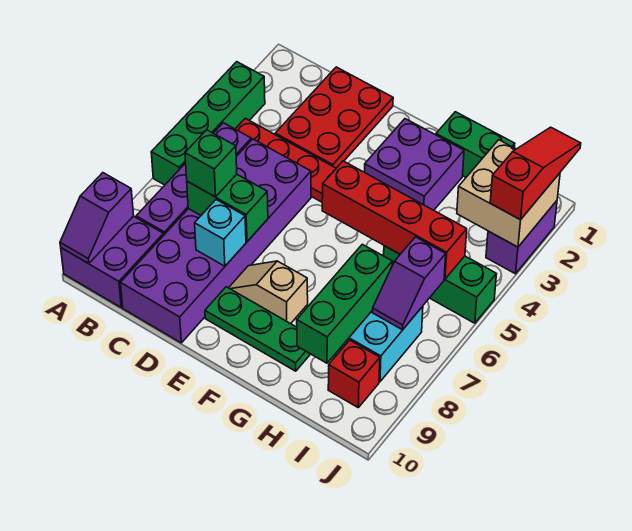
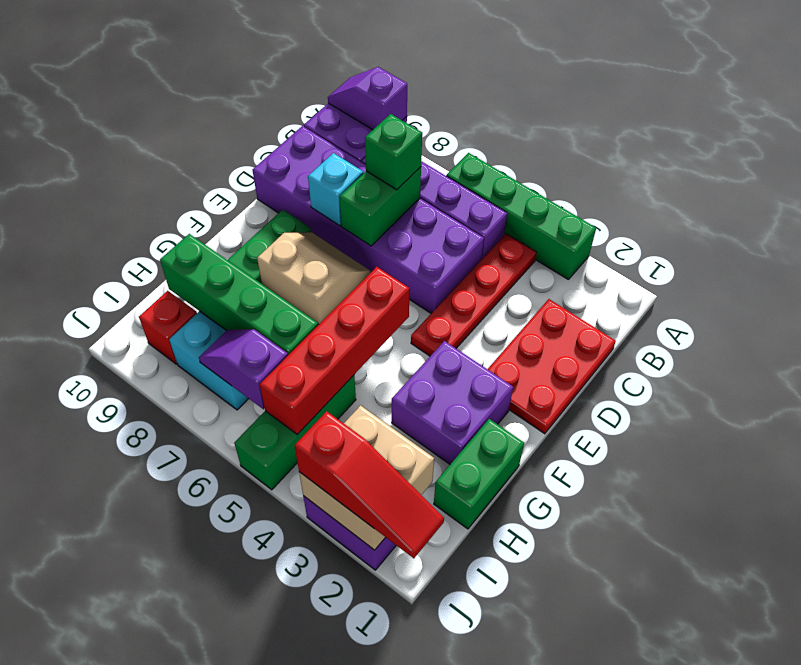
red 2x3 plate [275,67,393,168] -> red 2x3 plate turned to [488,299,616,434]
tan 1x2 slope [229,261,308,324] -> tan 2x2 slope [257,232,371,325]
green 1x3 brick [297,244,392,363] -> green 1x4 brick [160,234,318,355]

